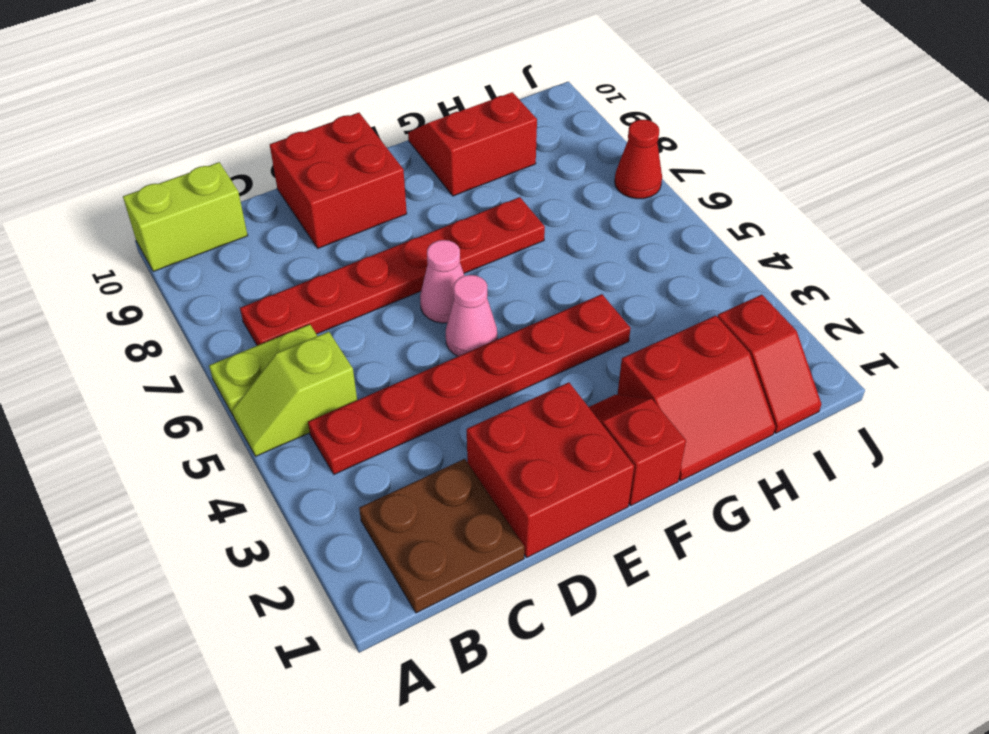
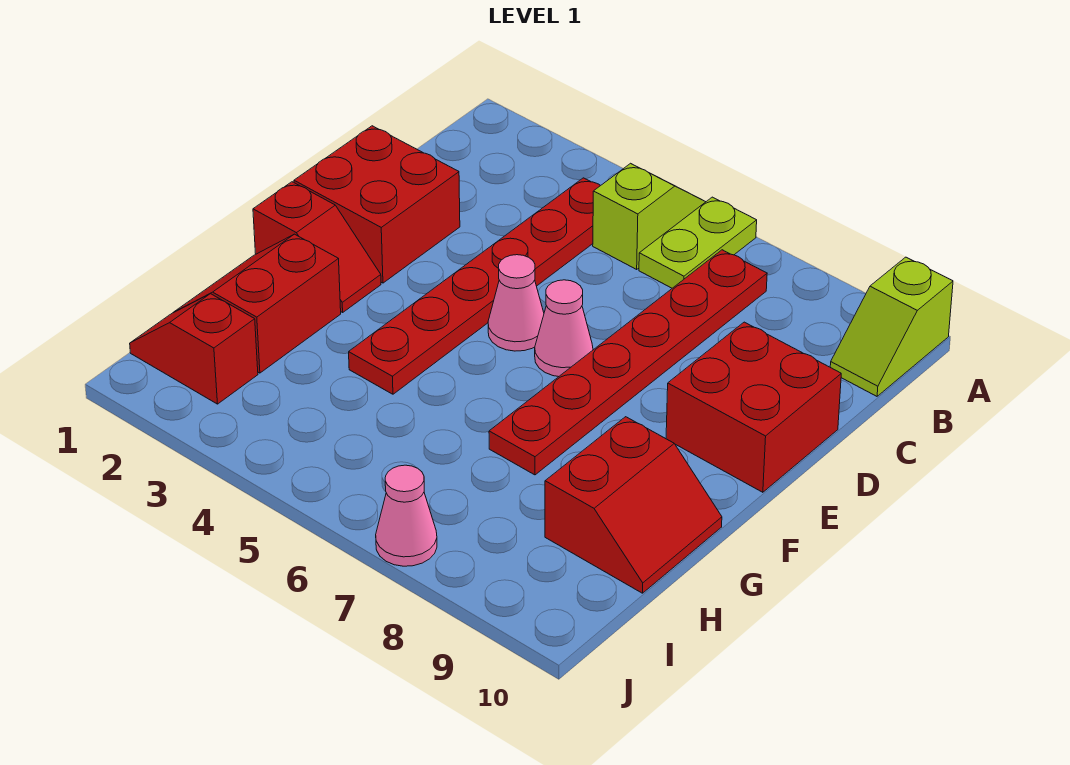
lime 1x2 brick [123,162,248,271] -> lime 1x2 slope [830,257,953,396]
brown 2x2 plate [359,459,524,613] -> none
red 1x1 cone [615,120,662,199] -> pink 1x1 cone [376,465,437,566]

